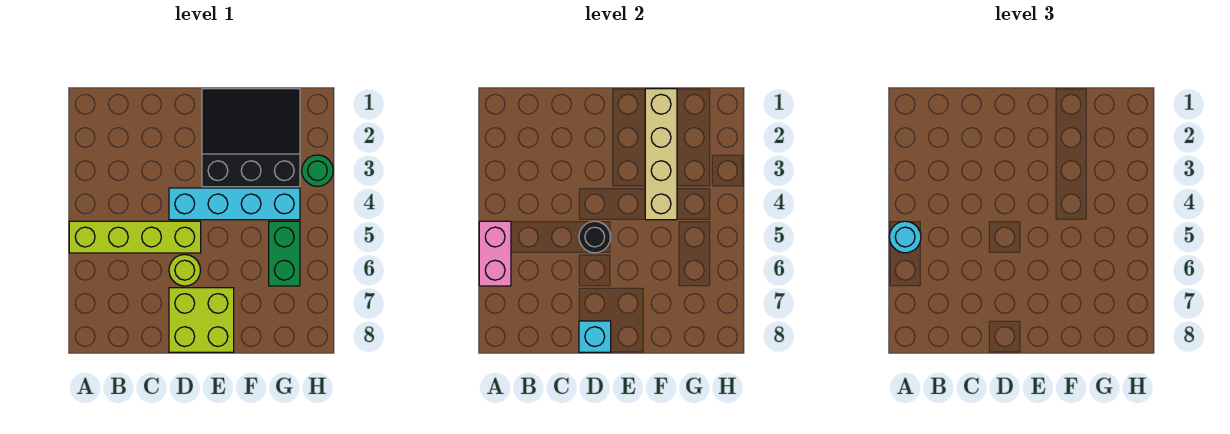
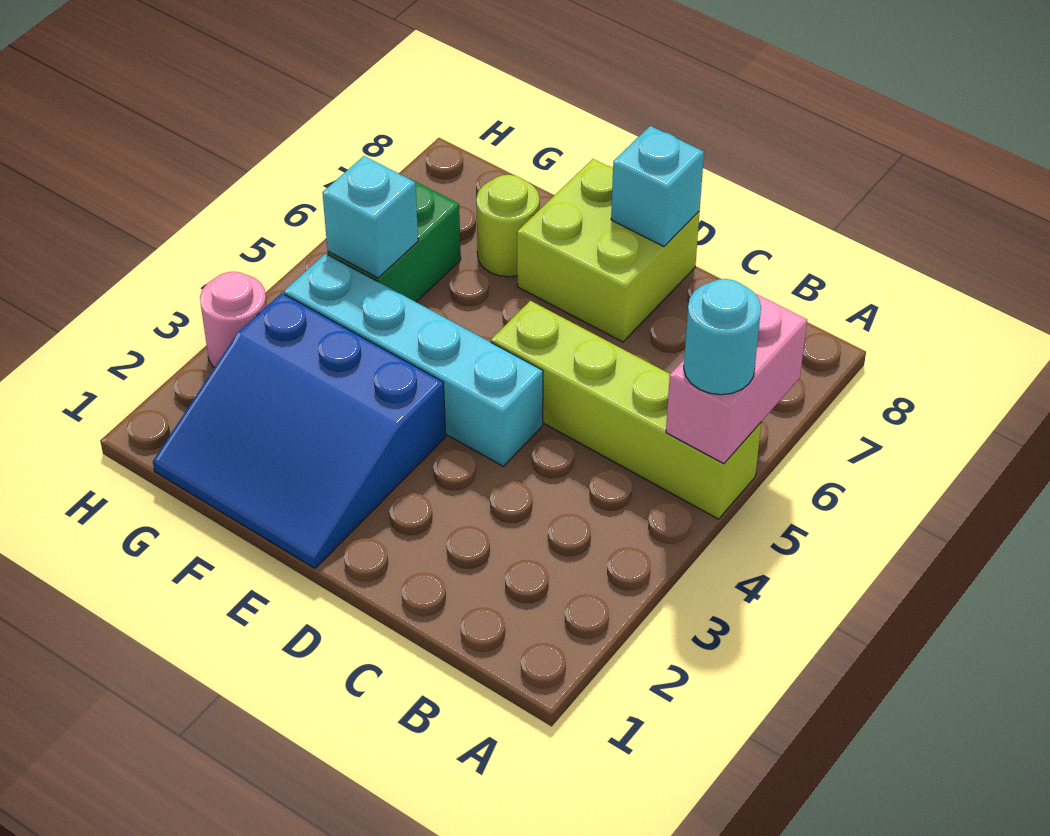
black 1x1 round brick [579,221,610,253] -> none
lime 1x1 round brick [169,255,201,286] -> lime 1x1 round brick moved to [476,175,540,277]
black 3x3 slope [202,89,300,187] -> blue 3x3 slope [153,293,446,568]
tan 1x4 brick [645,89,677,220] -> none
none -> cyan 1x1 brick [322,156,418,278]
green 1x1 round brick [302,155,333,186] -> pink 1x1 round brick [200,272,267,368]

